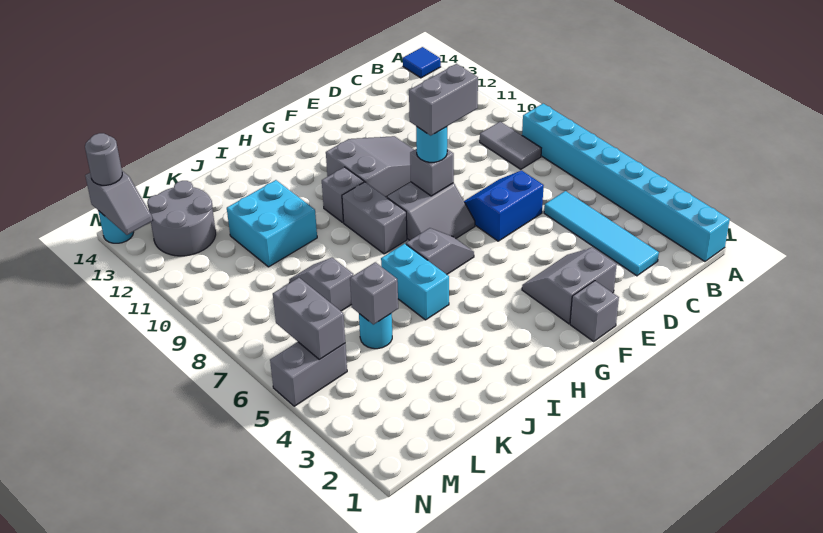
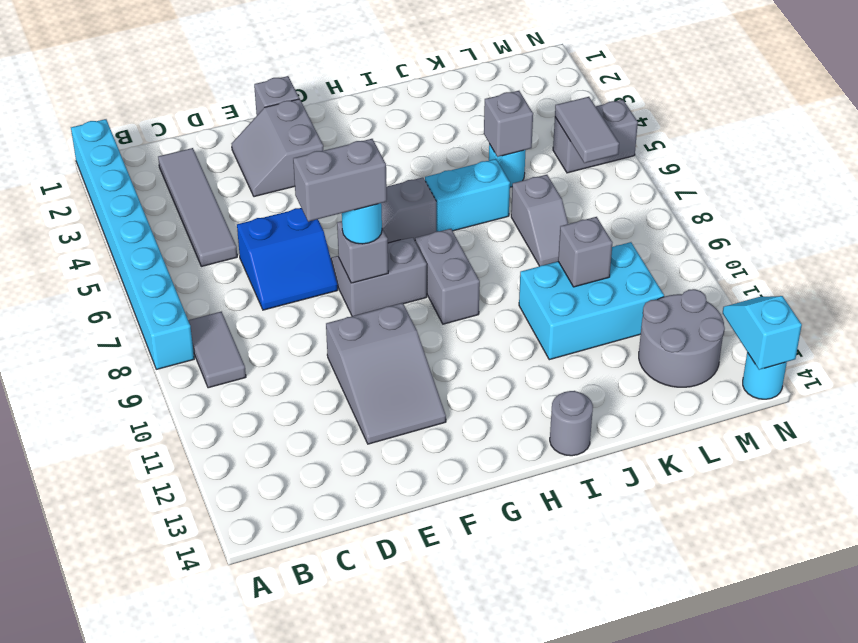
blue 1x1 tile [403,47,441,78] -> none
cyan 1x4 tile [544,191,659,276] -> grey 1x4 tile [158,148,237,266]
grey 2x2 slope [522,248,617,324] -> grey 2x2 slope turned to [231,99,323,197]
grey 2x3 slope [326,136,414,197] -> grey 2x3 slope turned to [326,303,446,444]
grey 1x1 brick [322,167,364,222] -> grey 1x1 brick moved to [558,217,612,287]
cyan 1x2 brick [381,244,449,320] -> cyan 1x2 brick turned to [425,159,510,232]
cyan 2x2 brick [227,180,317,267] -> cyan 2x3 brick [519,242,664,360]
grey 1x2 brick [273,278,345,360] -> grey 1x2 tile [555,97,619,163]
grey 1x2 slope [85,171,153,235] -> cyan 1x2 slope [723,296,802,370]
grey 1x1 round brick [85,133,122,185] -> grey 1x1 round brick moved to [550,391,593,456]

